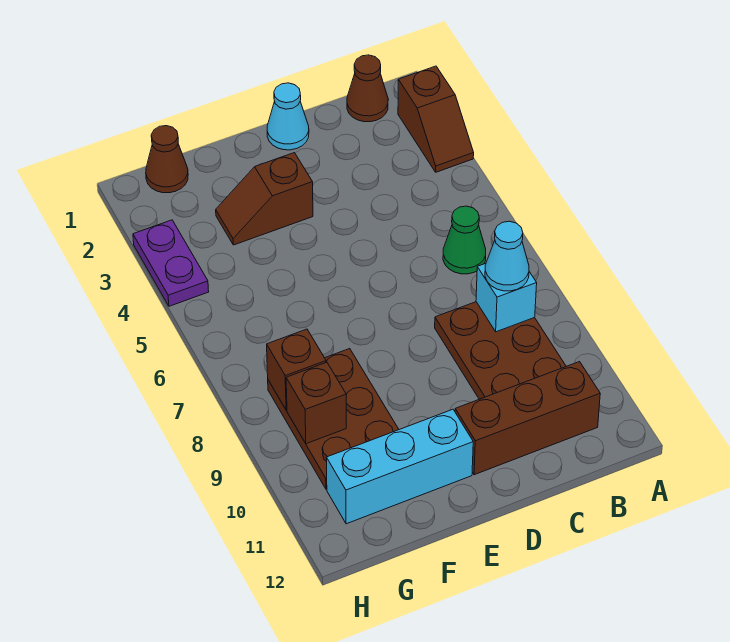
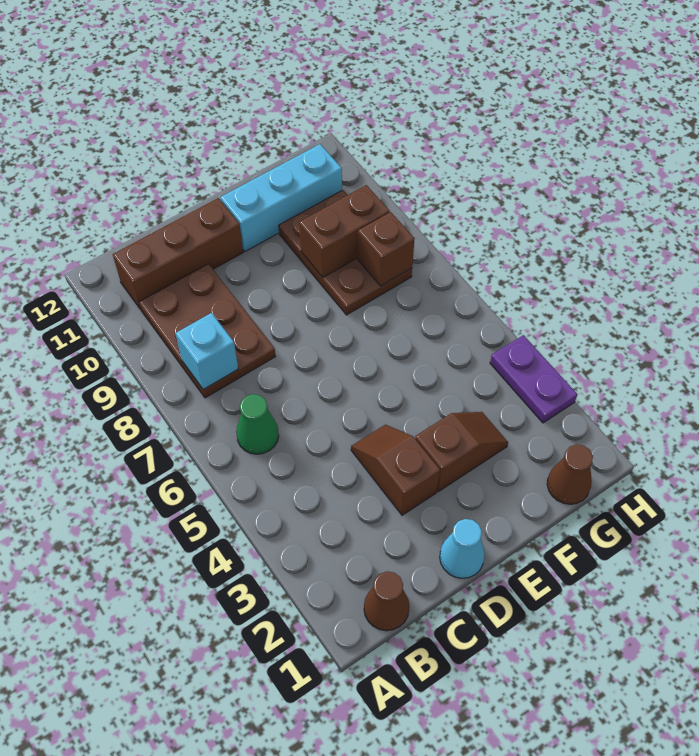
brown 1x2 slope [398,66,474,172] -> brown 1x2 slope moved to [351,425,440,515]
cyan 1x1 cone [485,221,529,291] -> none
brown 1x1 brick [286,362,346,444] -> brown 1x2 brick [299,185,390,277]

